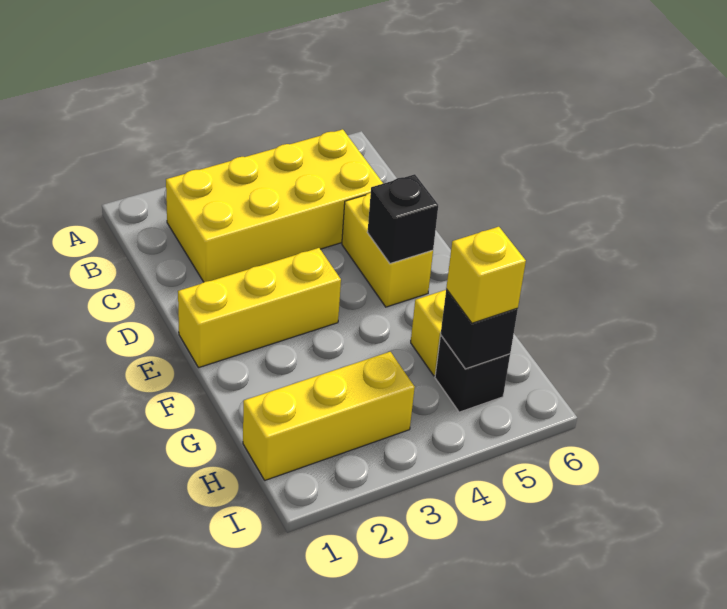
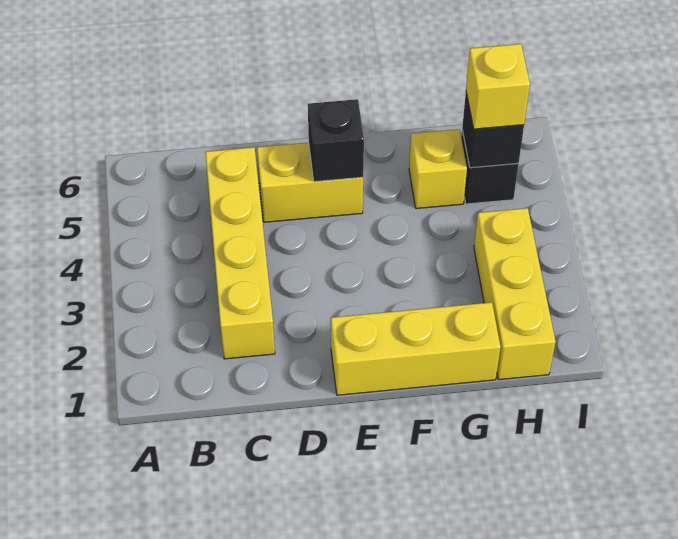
yellow 2x4 brick [166,129,383,282] -> yellow 1x4 brick [205,147,275,359]
yellow 1x3 brick [178,248,341,368] -> yellow 1x3 brick turned to [331,302,501,395]

